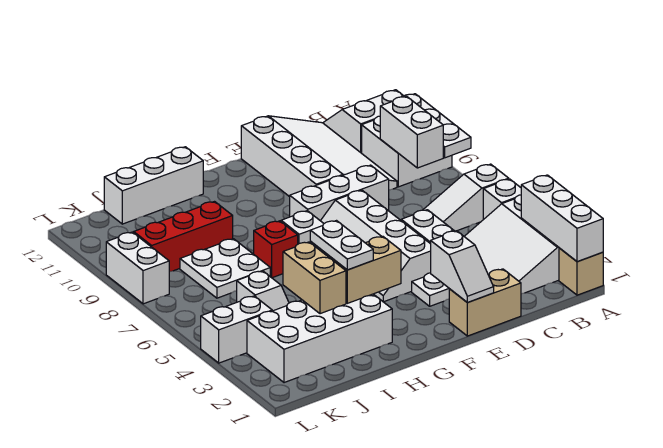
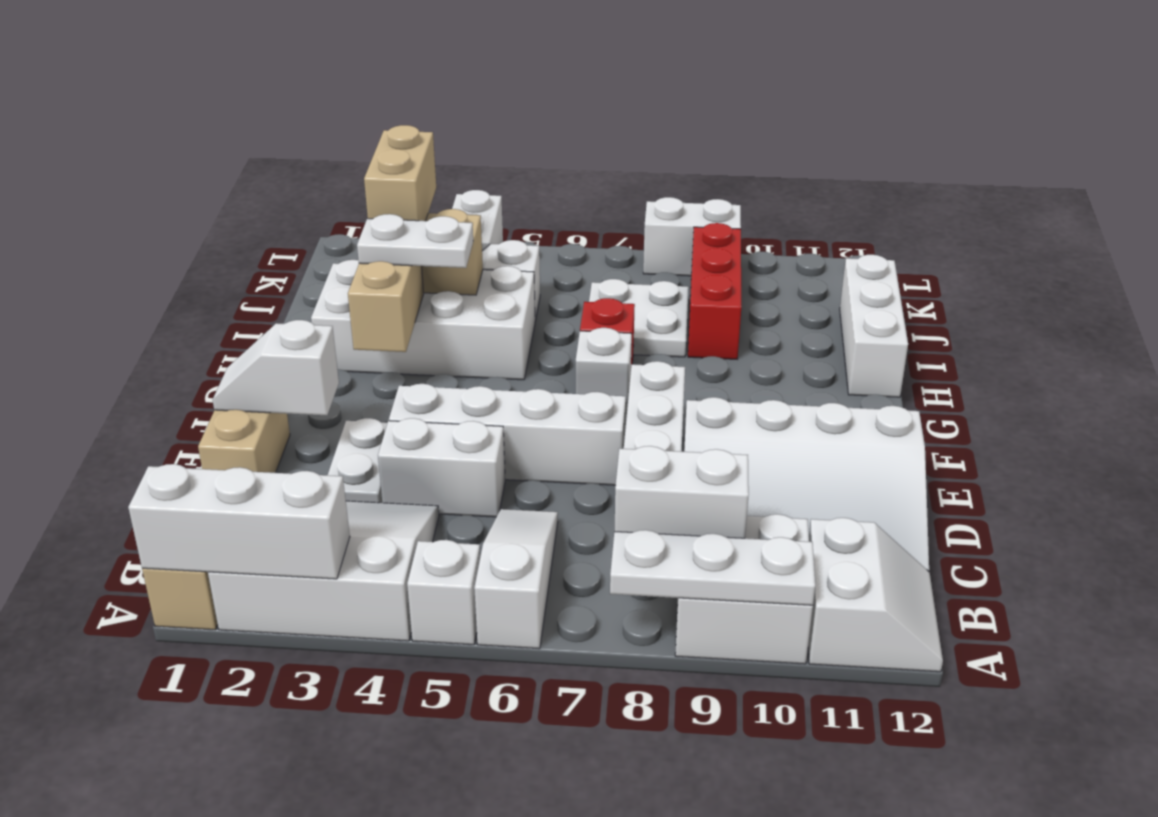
white 2x4 brick [247,294,392,383] -> white 2x4 brick turned to [311,260,535,380]
none -> tan 1x2 brick [364,125,436,221]

